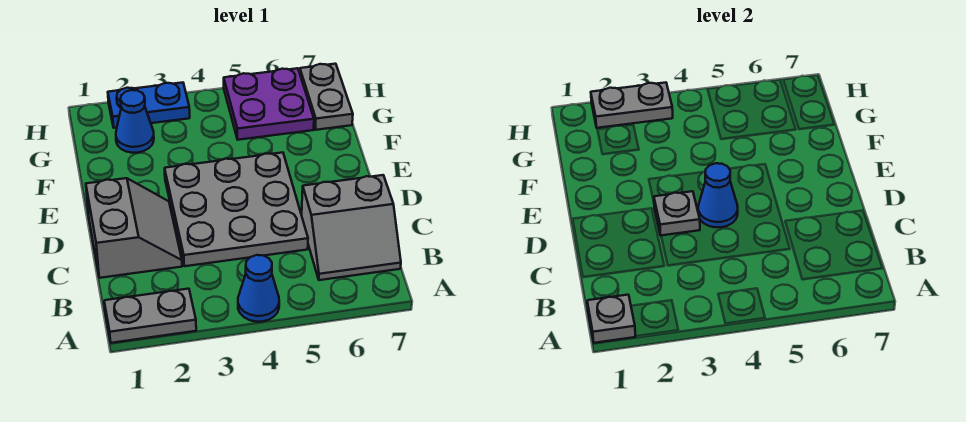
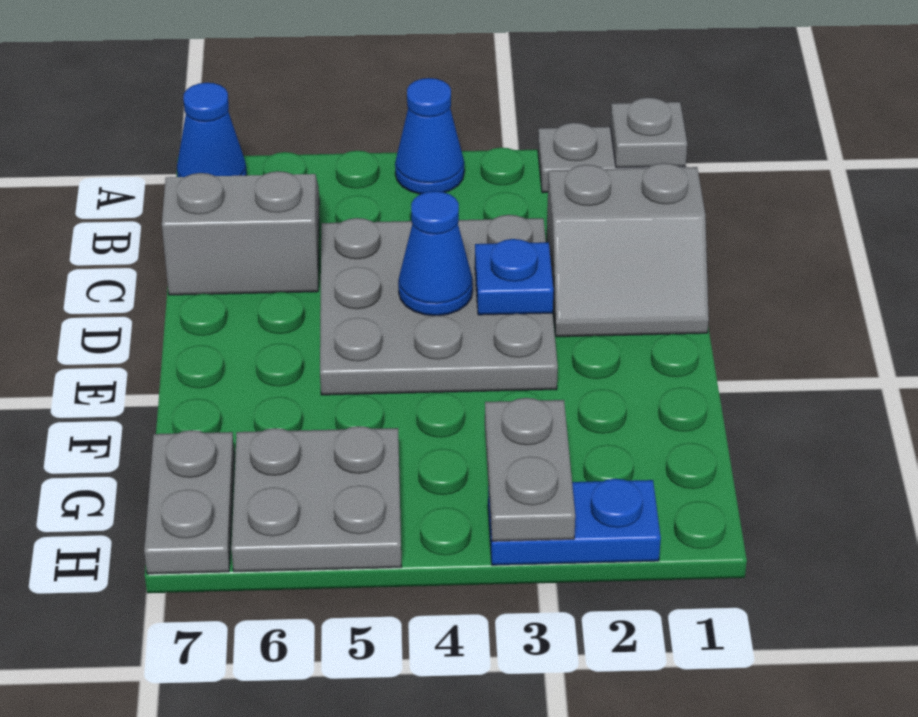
grey 2x2 slope [86,178,182,278] -> grey 2x2 slope turned to [547,163,709,337]
grey 1x1 plate [654,191,700,235] -> blue 1x1 plate [475,239,553,315]
blue 1x1 cone [116,90,154,153] -> blue 1x1 cone moved to [177,83,247,177]
purple 2x2 plate [224,68,314,140] -> grey 2x2 plate [231,426,402,572]
grey 1x2 plate [591,83,673,128] -> grey 1x2 plate turned to [485,398,575,541]

